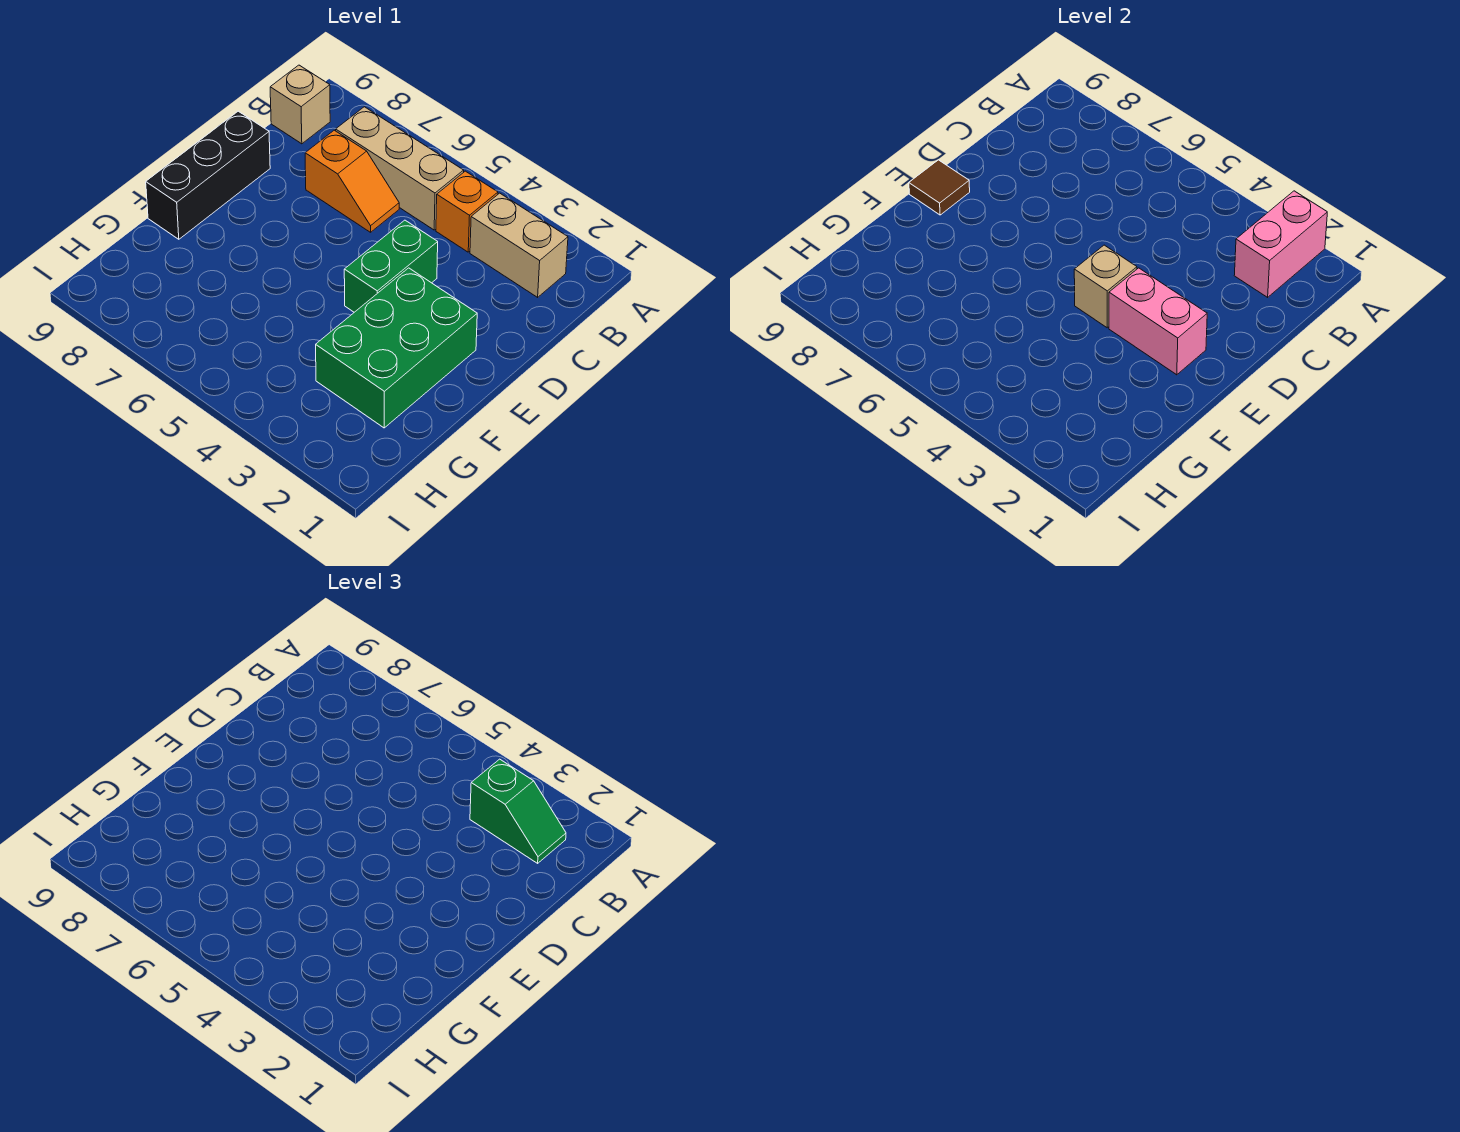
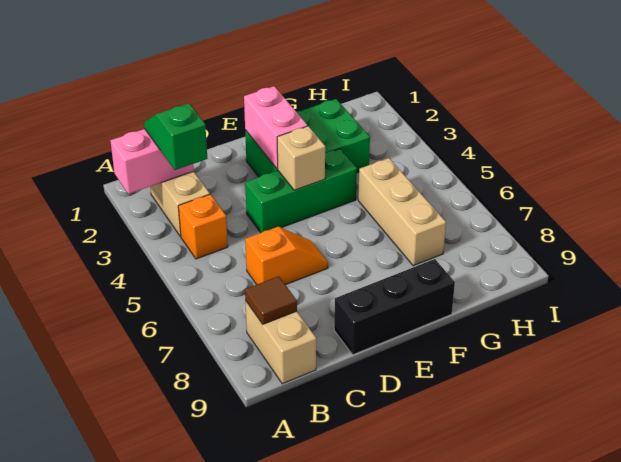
tan 1x3 brick [336,107,464,230] -> tan 1x3 brick moved to [358,158,446,266]
tan 1x1 brick [270,65,330,144] -> tan 1x2 brick [245,301,316,384]
orange 1x2 slope [305,130,399,232] -> orange 1x2 slope turned to [245,227,328,285]
green 1x2 brick [344,220,438,312] -> green 1x3 brick [245,149,357,233]
brown 1x1 tile [909,160,970,215] -> brown 1x1 tile moved to [245,276,297,324]

